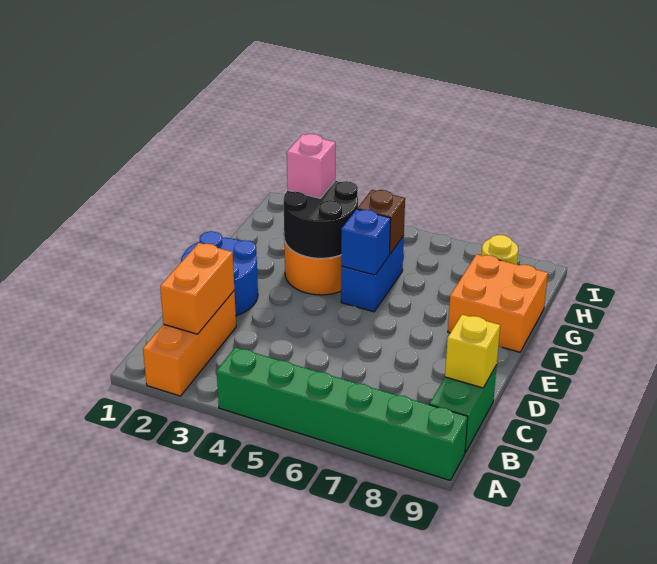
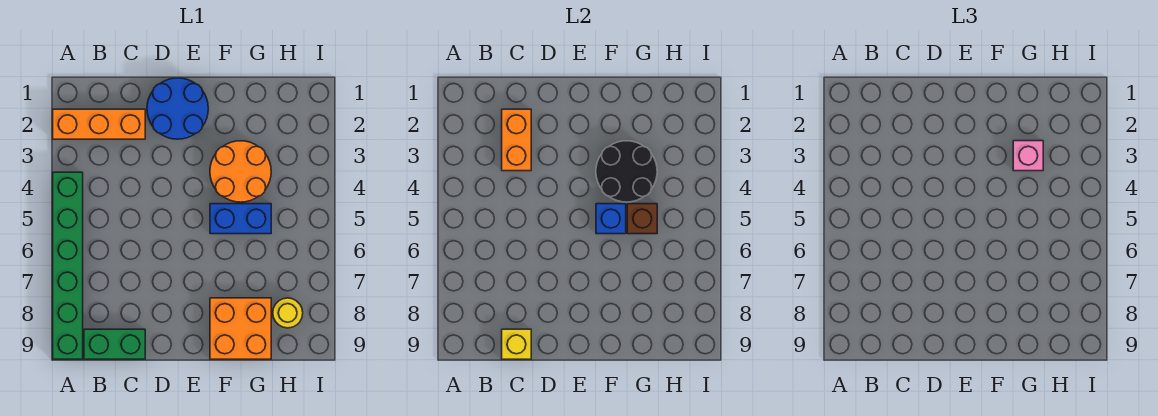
orange 1x2 brick [160,243,234,334] -> orange 1x2 brick turned to [502,109,531,171]

